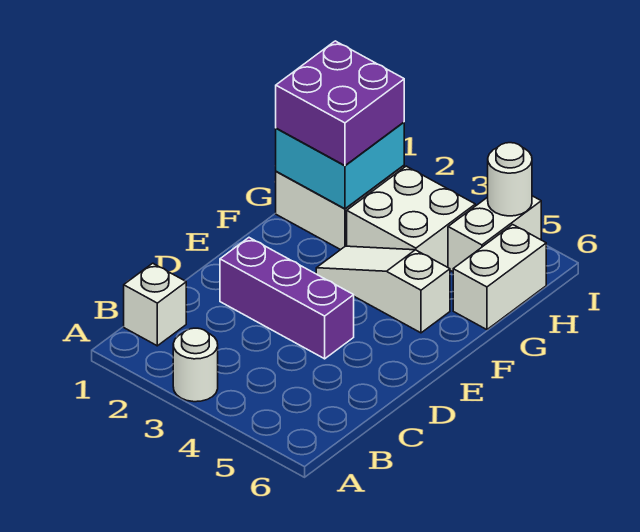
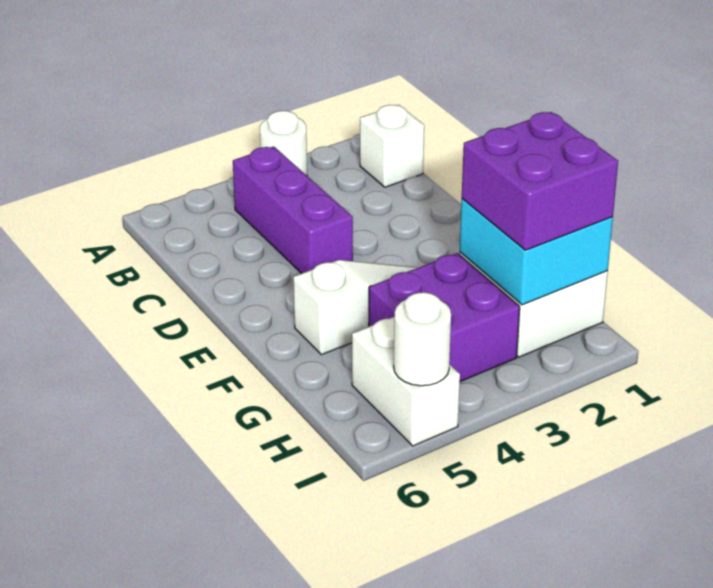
purple 1x3 brick [220,238,354,359] -> purple 1x3 brick turned to [233,147,353,274]
white 2x2 brick [347,166,475,267] -> purple 2x2 brick [369,253,520,382]
white 1x2 brick [453,225,546,330] -> none

